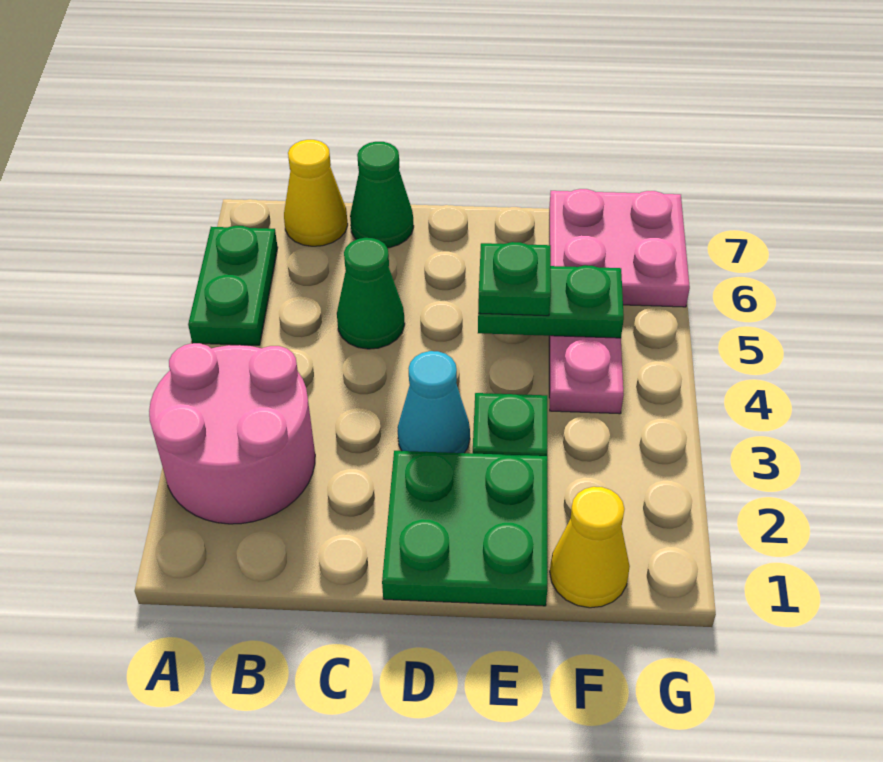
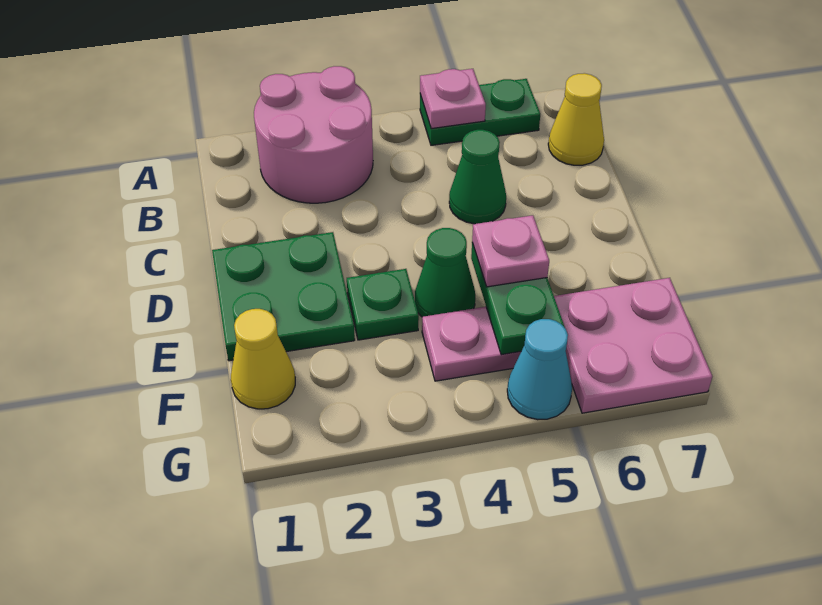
none -> pink 1x1 plate [420,69,486,129]
green 1x1 cone [350,142,414,248] -> green 1x1 cone moved to [415,228,475,317]
cyan 1x1 cone [397,351,470,453] -> cyan 1x1 cone moved to [507,319,572,420]
green 1x1 plate [478,242,551,316] -> pink 1x1 plate [472,215,549,287]

